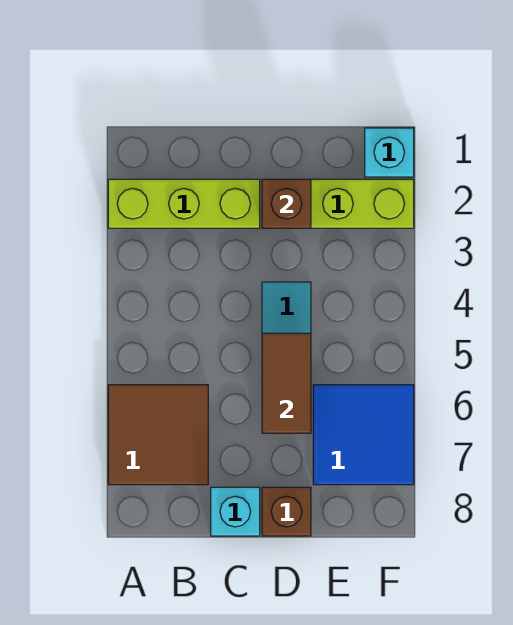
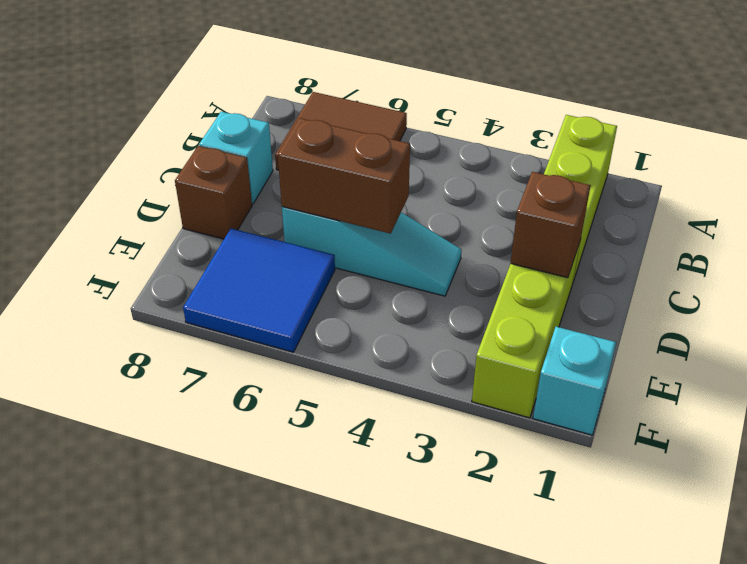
brown 1x2 tile [262,333,311,433] -> brown 1x2 brick [278,118,410,234]

